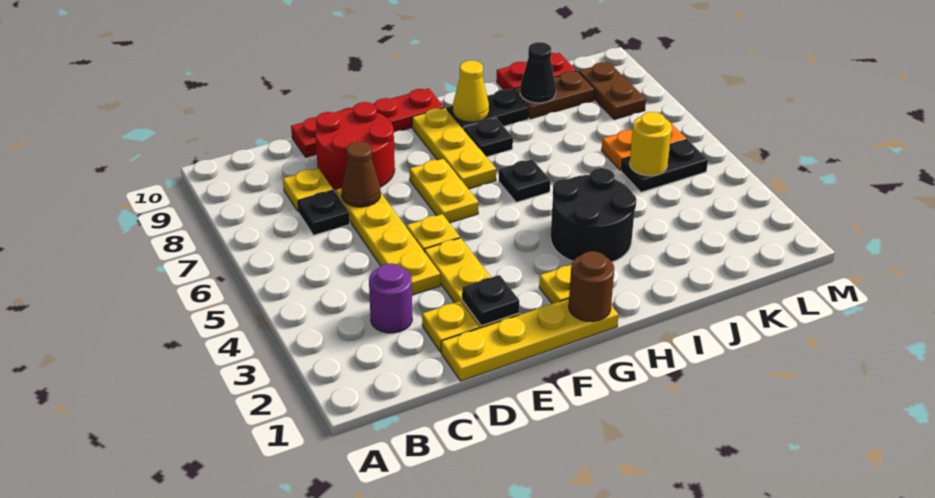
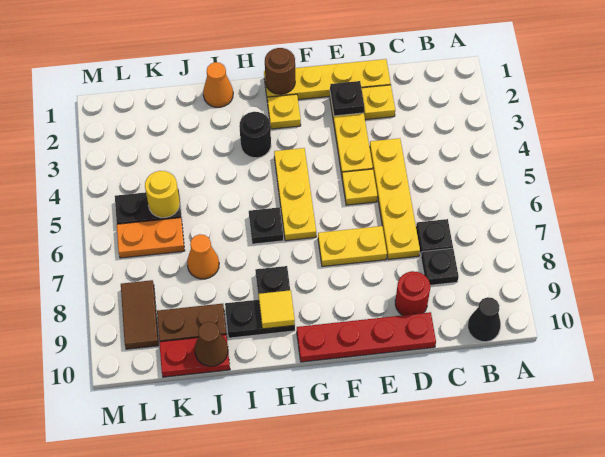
purple 1x1 round brick [369,263,412,333] -> none
yellow 1x1 plate [283,168,333,212] -> black 1x1 plate [421,248,459,285]
brown 1x1 cone [342,142,381,207] -> brown 1x1 cone moved to [195,322,228,366]
red 2x2 round brick [315,102,395,190] -> red 1x1 round brick [395,271,430,315]
yellow 1x2 plate [410,159,479,223] -> yellow 1x2 plate turned to [318,226,387,267]
yellow 1x3 plate [412,108,496,189] -> yellow 1x3 plate moved to [274,148,316,241]
black 2x2 round brick [551,168,636,262] -> black 1x1 round brick [239,112,271,158]
yellow 1x1 cone [453,60,489,122] -> yellow 1x1 tile [259,290,295,329]
none -> orange 1x1 cone [203,62,233,107]
none -> orange 1x1 cone [187,234,219,279]
black 1x1 cone [520,42,556,103] -> black 1x1 cone moved to [468,297,501,342]
brown 1x2 plate [579,62,646,119] -> brown 1x2 tile [121,280,159,349]

